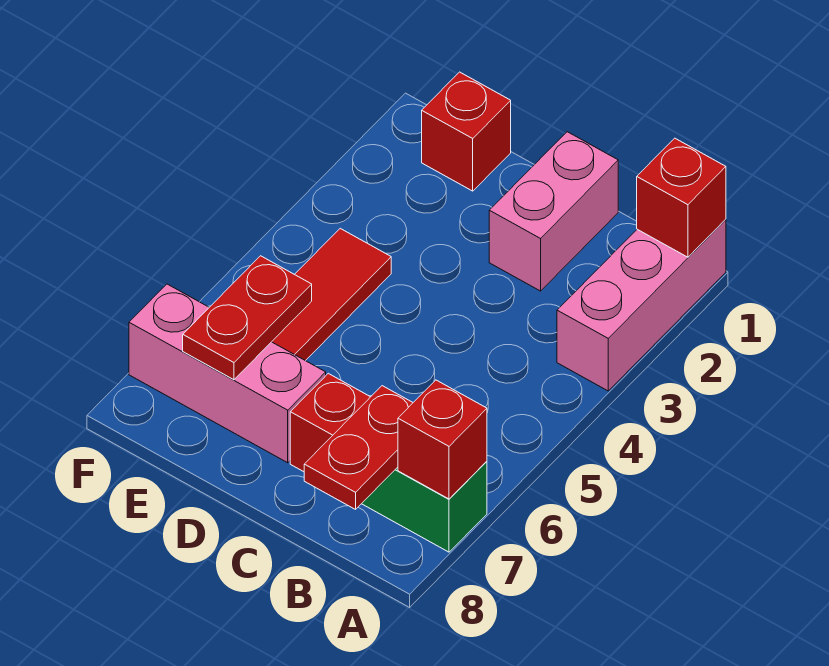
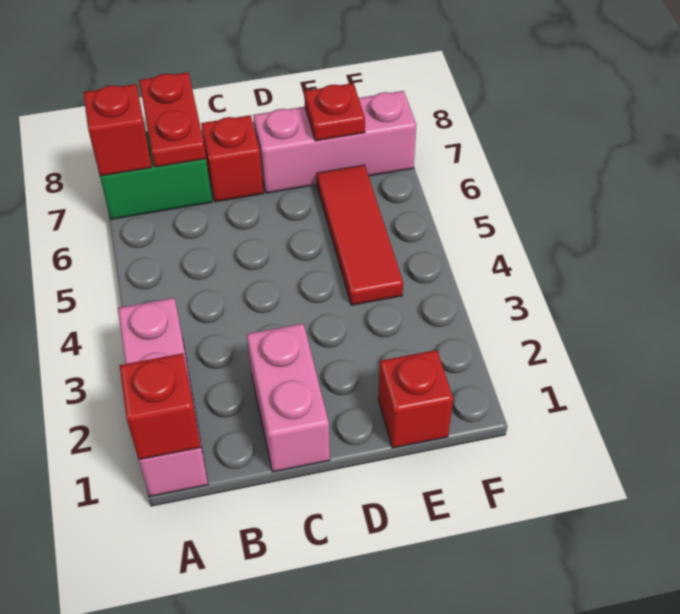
red 1x2 plate [183,256,312,380] -> red 1x1 plate [304,83,365,141]

